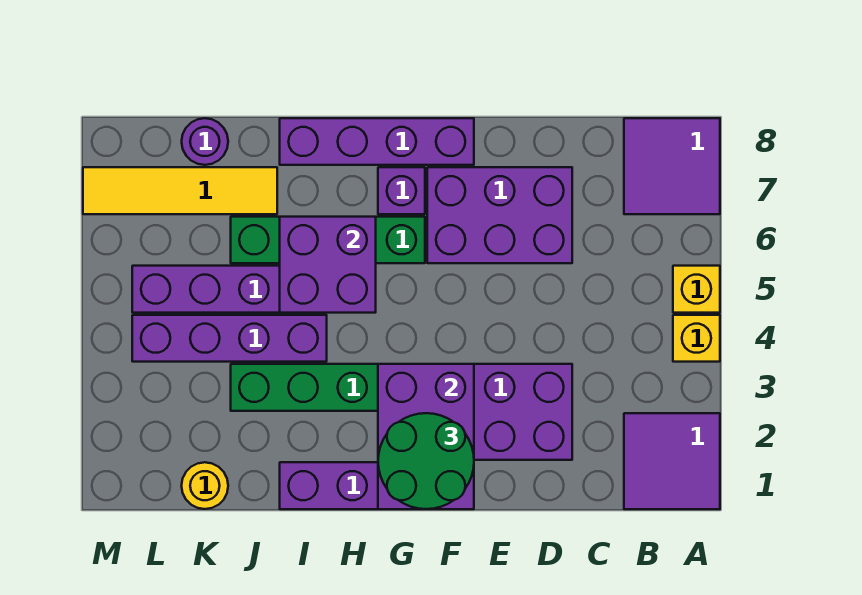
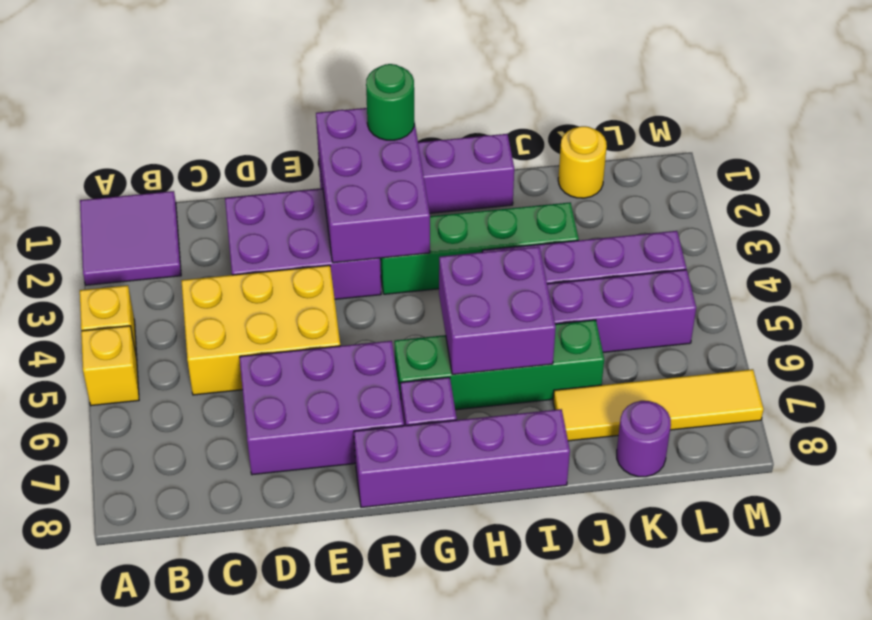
purple 2x2 tile [624,118,720,214] -> none
none -> yellow 2x3 brick [181,265,340,395]
green 2x2 round brick [378,413,474,509] -> green 1x1 round brick [366,64,414,140]

